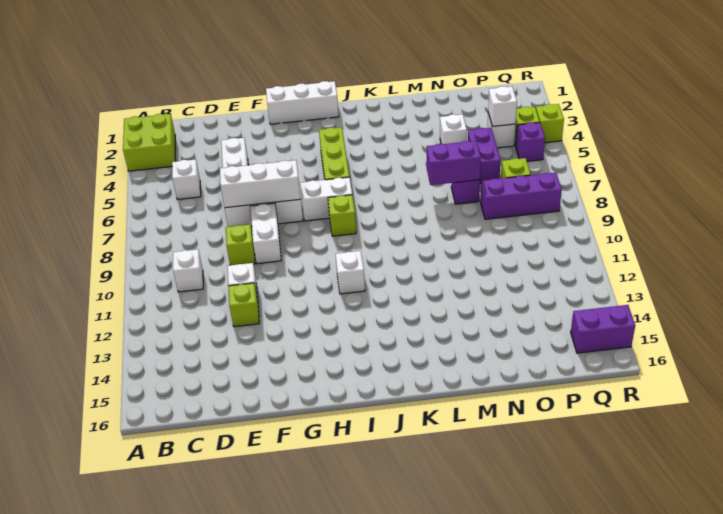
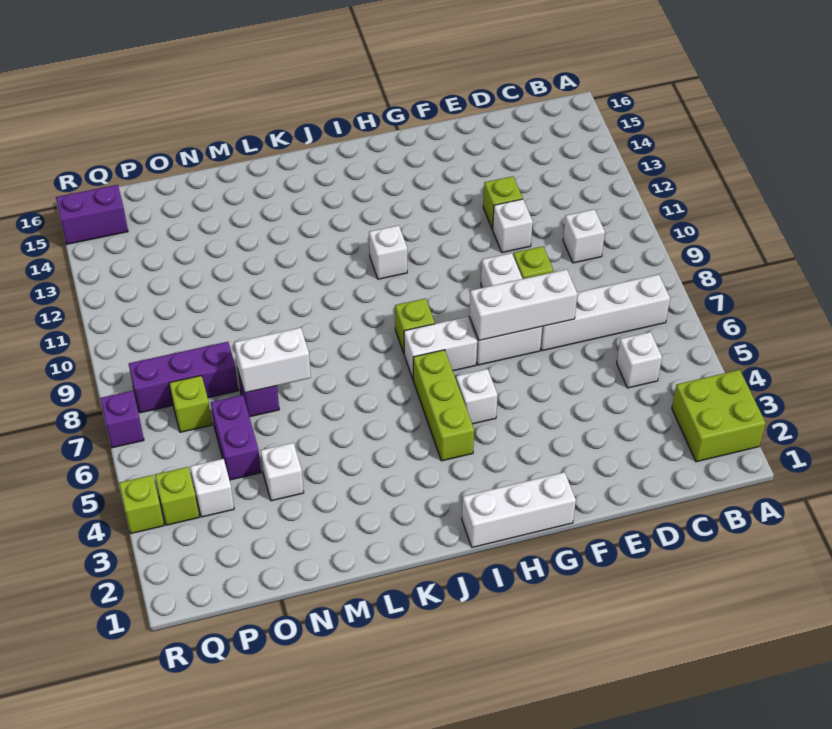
white 1x4 brick [221,138,252,227] -> white 1x4 brick turned to [540,274,670,351]
purple 1x2 brick [426,141,481,185] -> white 1x2 brick [234,328,311,393]
white 1x1 brick [488,86,517,127] -> white 1x1 brick moved to [456,369,498,424]
purple 1x1 brick [516,122,545,161] -> purple 1x1 brick moved to [100,391,144,448]

